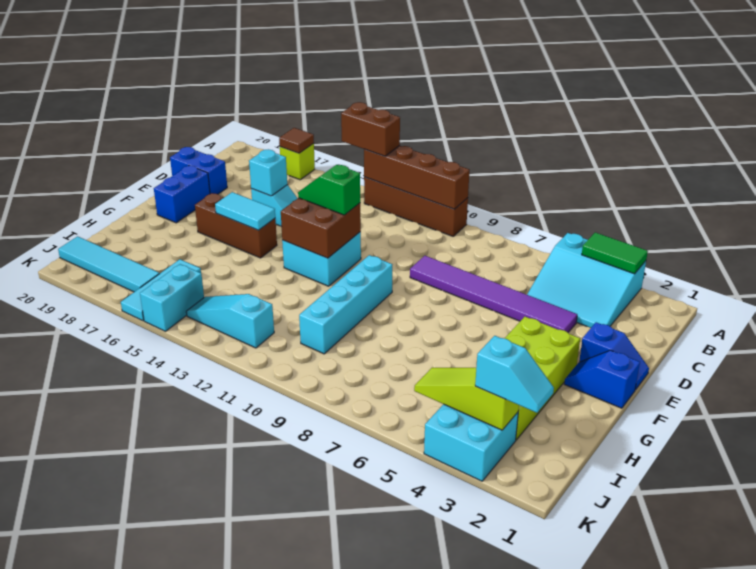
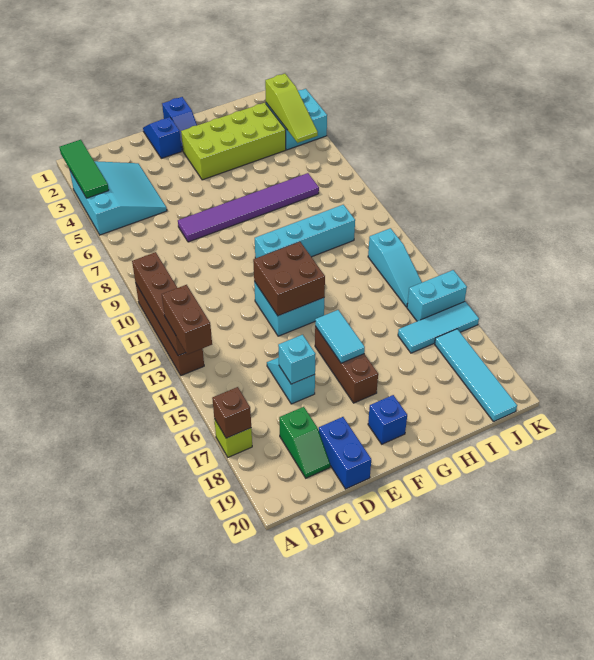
green 1x2 tile [582,232,648,274] -> green 1x3 tile [59,140,109,198]
brown 1x1 tile [279,128,314,153] -> brown 1x1 brick [212,387,251,438]
purple 1x6 tile [410,256,577,332] -> purple 1x6 tile turned to [178,173,319,242]
green 1x2 slope [298,165,360,215] -> green 1x2 slope moved to [279,407,330,478]
blue 1x2 brick [154,166,210,223] -> blue 1x1 brick [368,395,407,444]
cyan 1x2 slope [475,336,554,413] -> none

